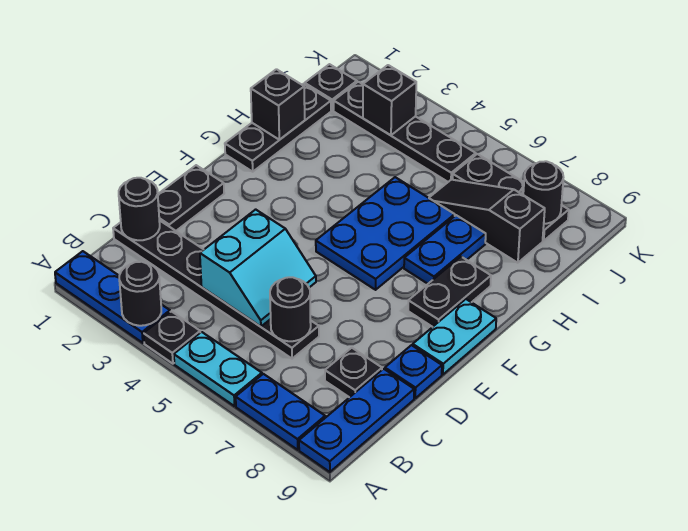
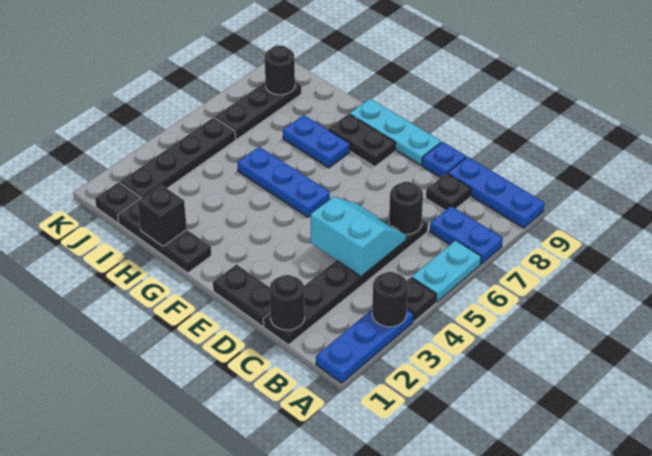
blue 1x2 plate [236,374,325,450] -> blue 1x2 plate turned to [430,206,503,264]
cyan 1x2 plate [413,299,496,375] -> cyan 1x3 plate [350,99,441,165]
blue 2x3 plate [316,177,455,290] -> blue 1x3 plate [237,147,330,217]
black 1x3 slope [429,180,545,263] -> none
black 1x1 brick [363,65,416,135] -> none

